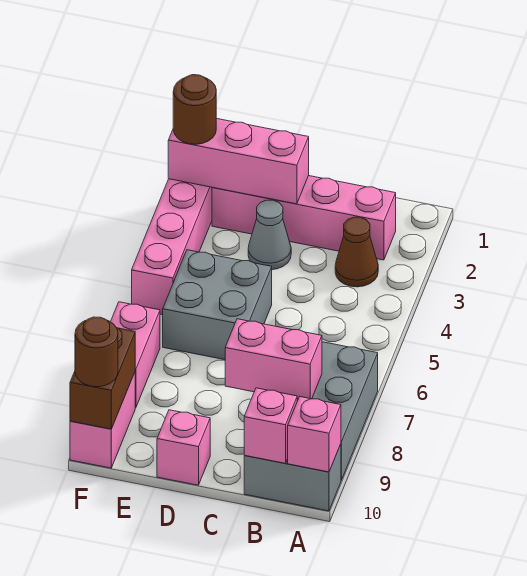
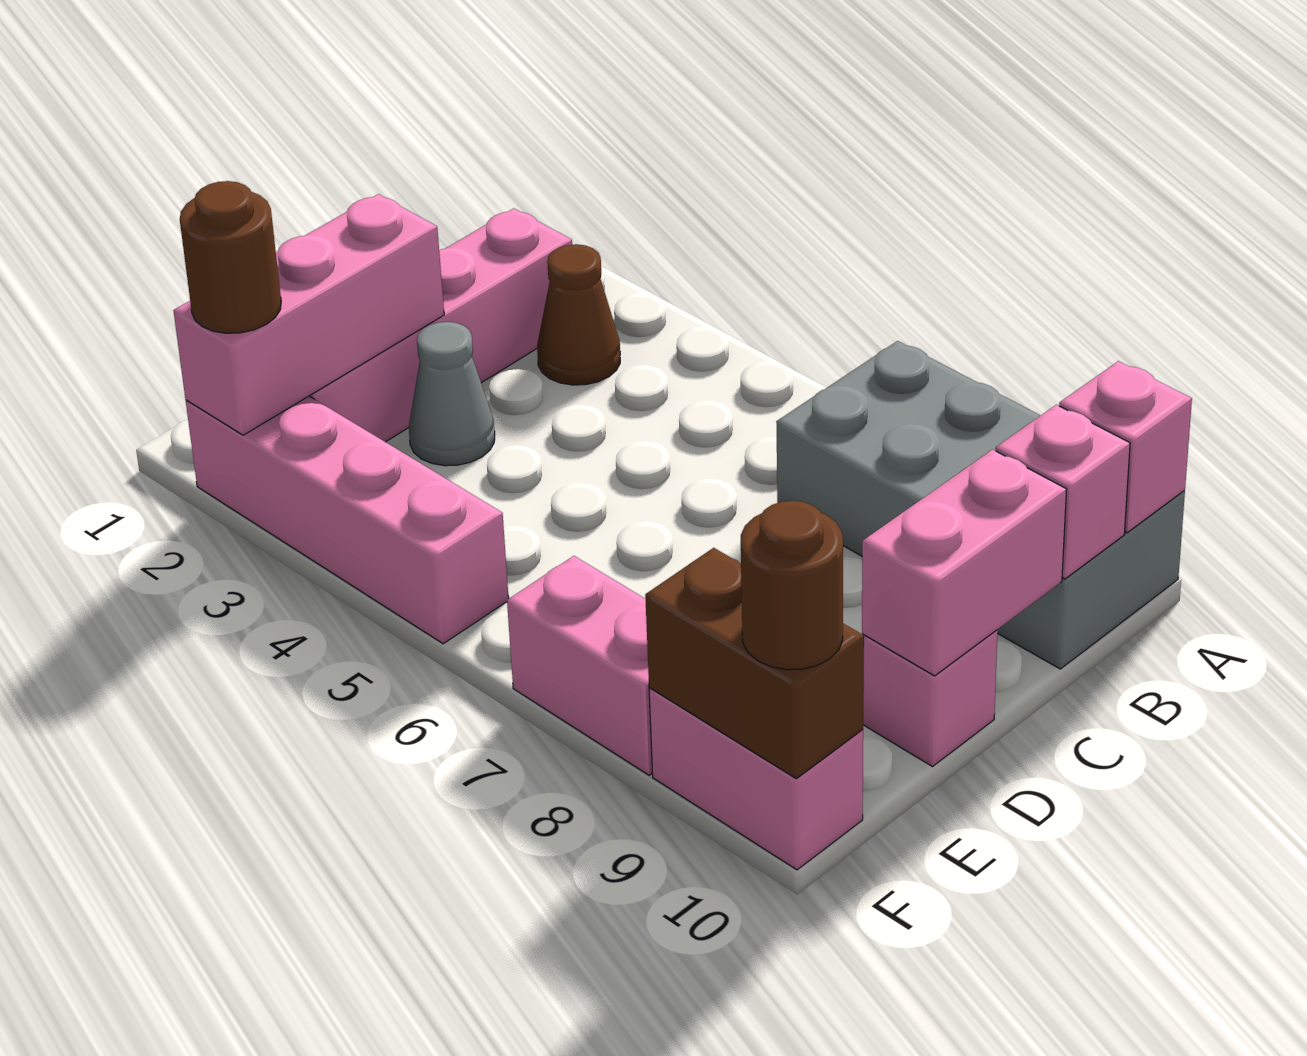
pink 1x2 brick [225,319,322,400] -> pink 1x2 brick moved to [862,450,1067,676]
grey 2x2 brick [163,250,272,360] -> none

